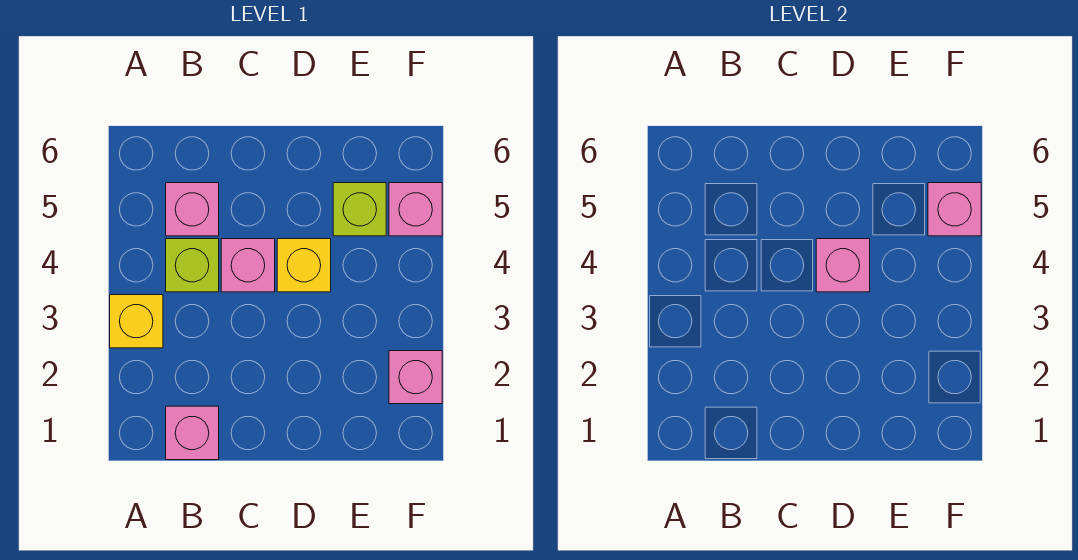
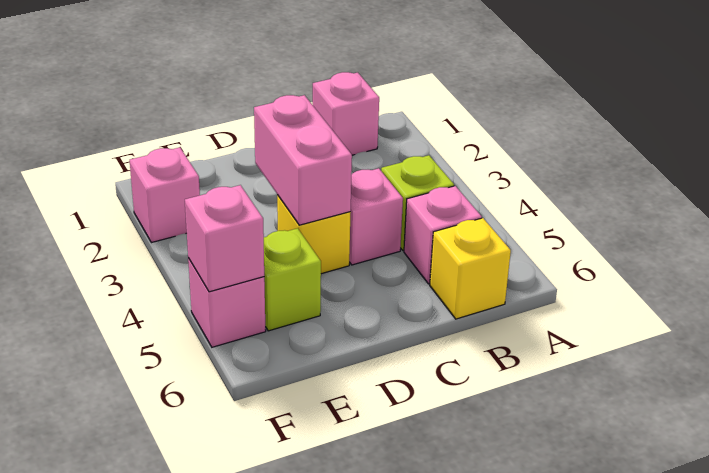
yellow 1x1 brick [110,295,163,348] -> yellow 1x1 brick moved to [430,218,511,319]
pink 1x1 brick [816,239,870,292] -> pink 1x2 brick [254,95,352,225]

